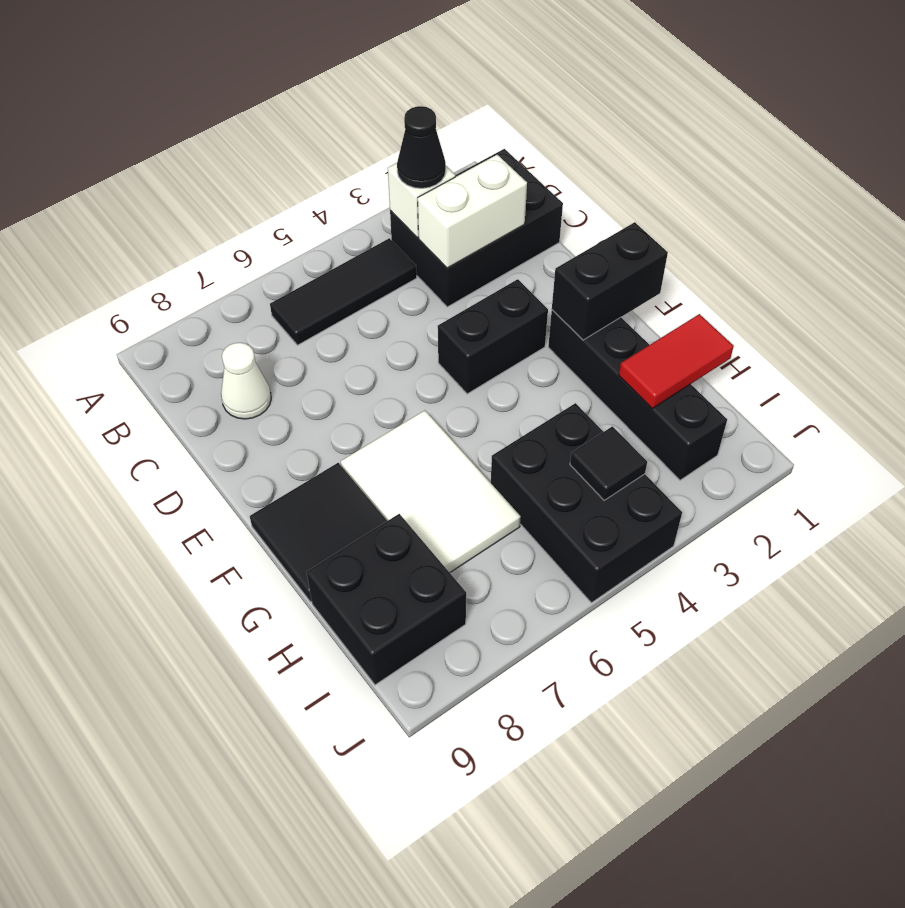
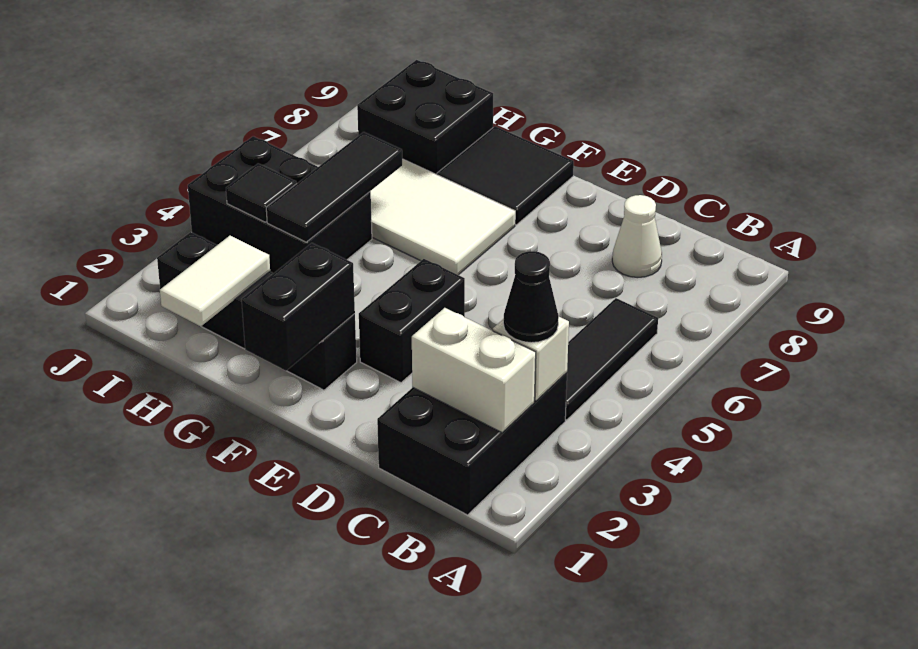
white 1x2 brick [418,155,527,268] -> white 1x2 brick turned to [412,308,536,432]
red 1x2 tile [619,314,734,408] -> white 1x2 tile [160,236,270,326]
none -> black 1x3 tile [266,132,402,242]

